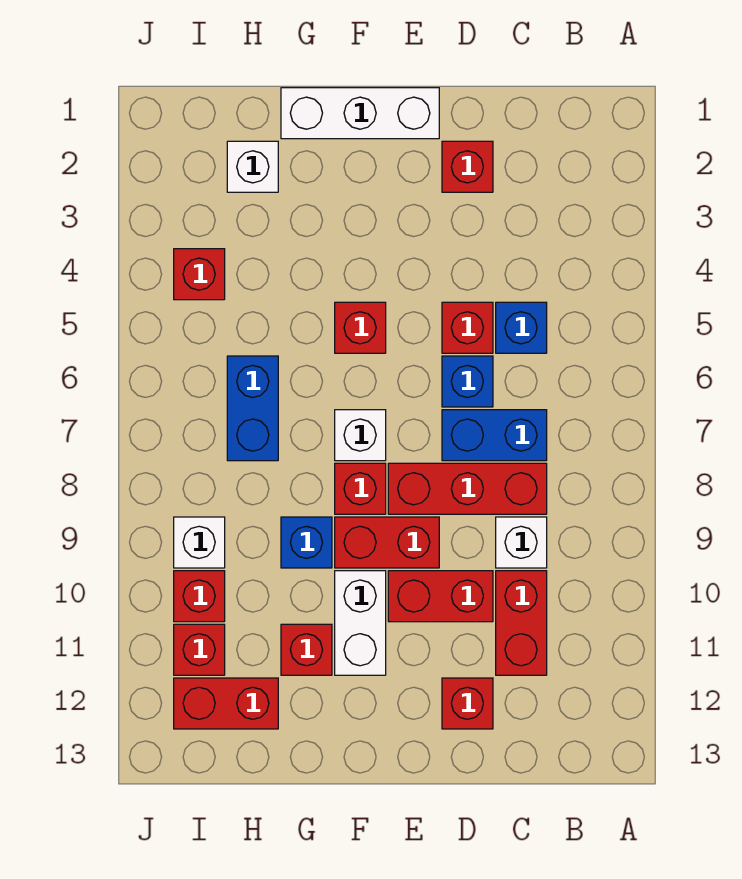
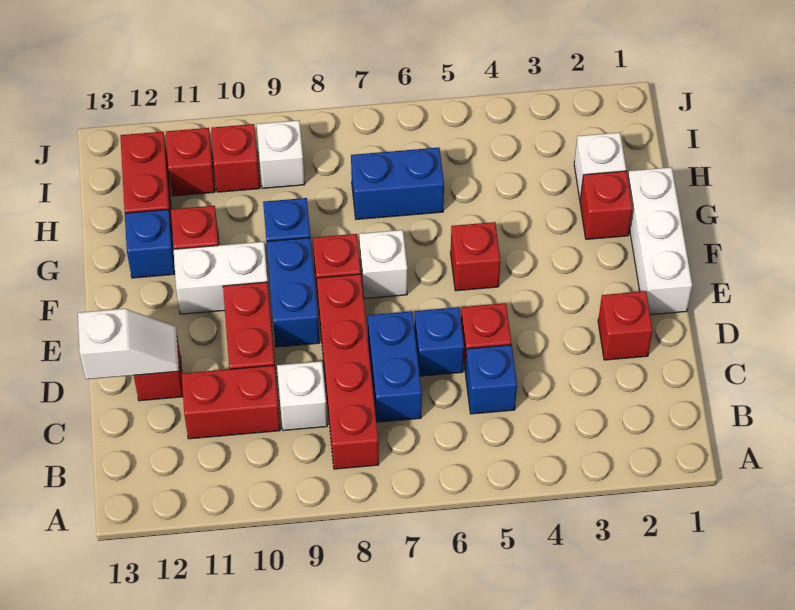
red 1x3 brick [388,463,547,514] -> red 1x4 brick [317,274,379,469]
none -> white 1x2 slope [78,309,179,379]
red 1x2 brick [335,517,439,568] -> blue 1x2 brick [266,238,320,347]
none -> blue 1x1 brick [125,210,175,278]
red 1x1 brick [174,249,225,300] -> red 1x1 brick moved to [580,171,633,239]

